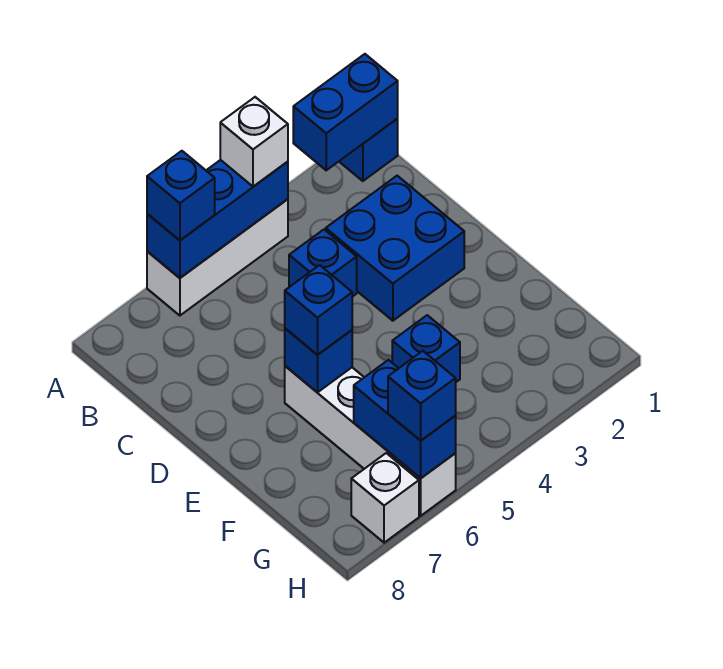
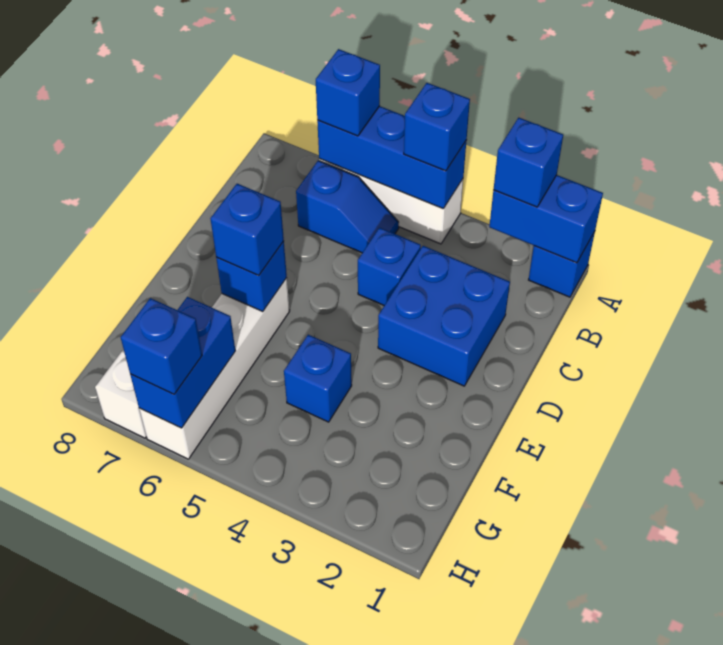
none -> blue 1x1 brick [493,118,563,207]
white 1x1 brick [220,97,288,187] -> blue 1x1 brick [404,83,470,171]
none -> blue 1x2 slope [296,161,399,253]

